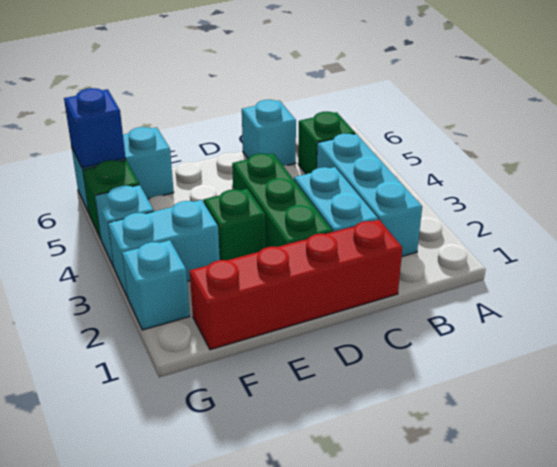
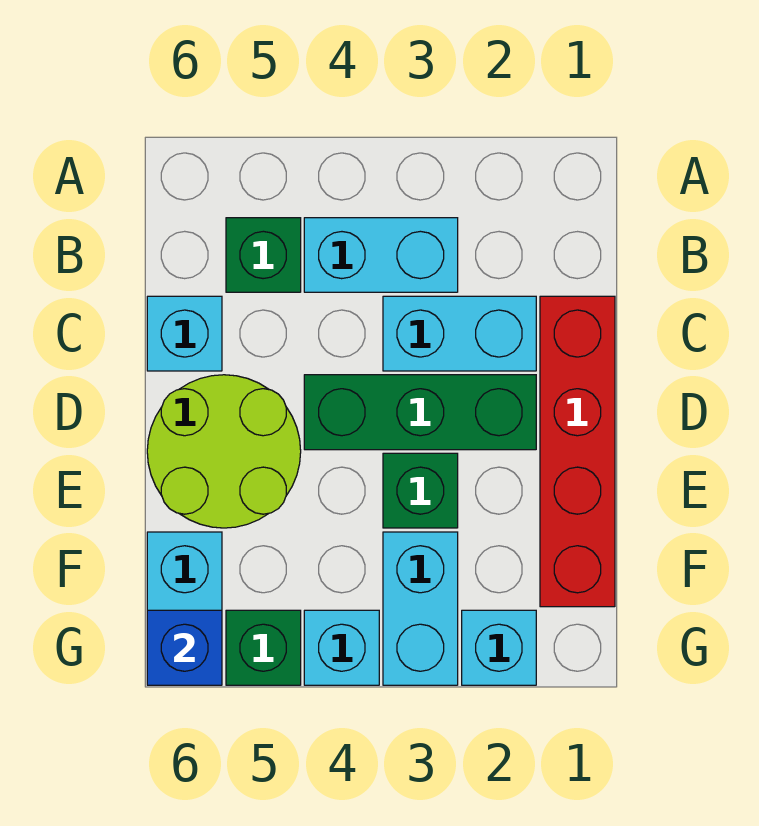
cyan 1x3 brick [317,134,422,256] -> cyan 1x2 brick [304,218,458,292]
none -> lime 2x2 round brick [147,375,301,528]

